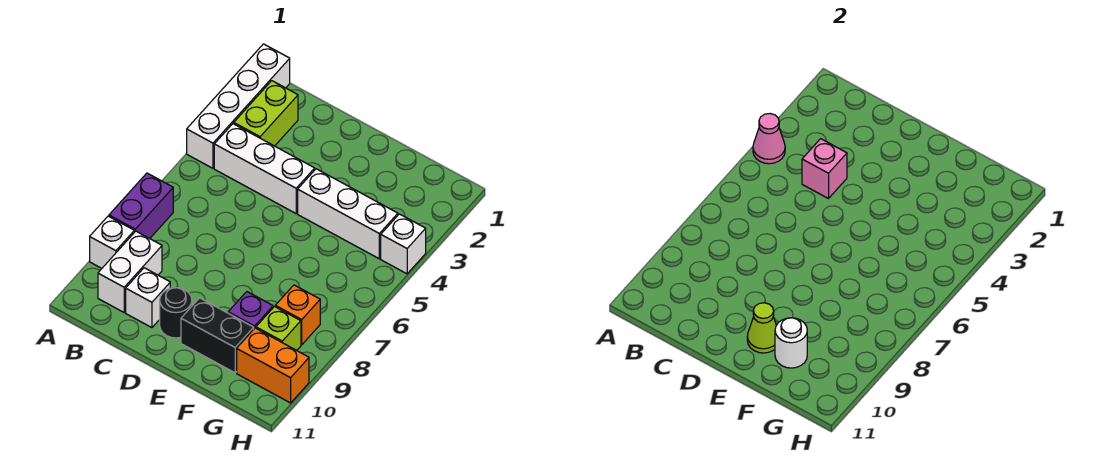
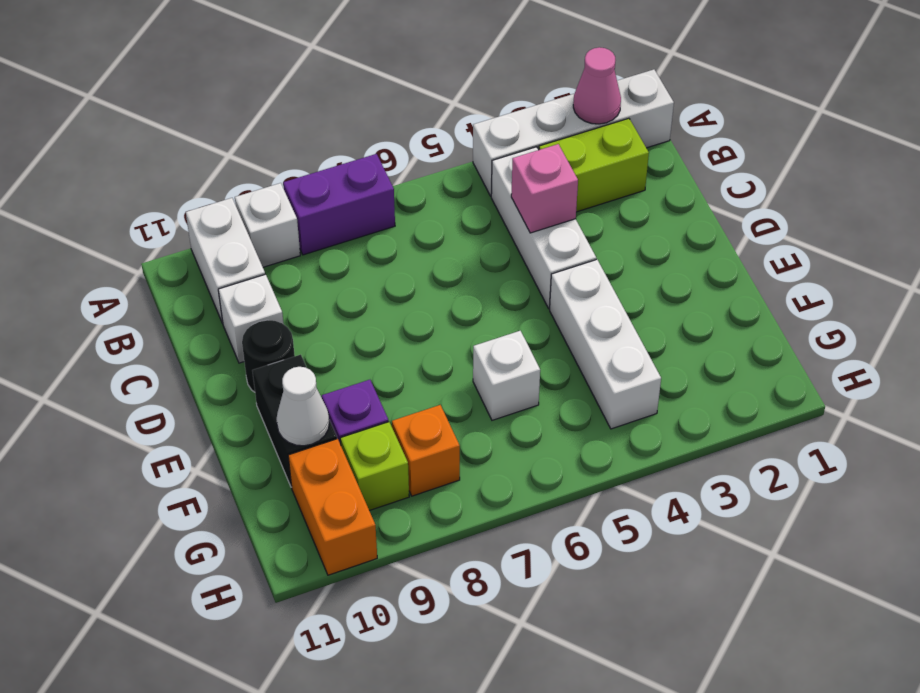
pink 1x1 cone [753,114,785,164] -> pink 1x1 cone moved to [573,47,621,124]
white 1x2 brick [98,231,162,312] -> white 1x2 brick turned to [186,198,265,323]
lime 1x1 cone [747,303,776,353] -> none
white 1x1 round brick [775,318,807,368] -> white 1x1 cone [276,367,329,446]
white 1x1 brick [381,214,426,274] -> white 1x1 brick moved to [473,331,540,420]

